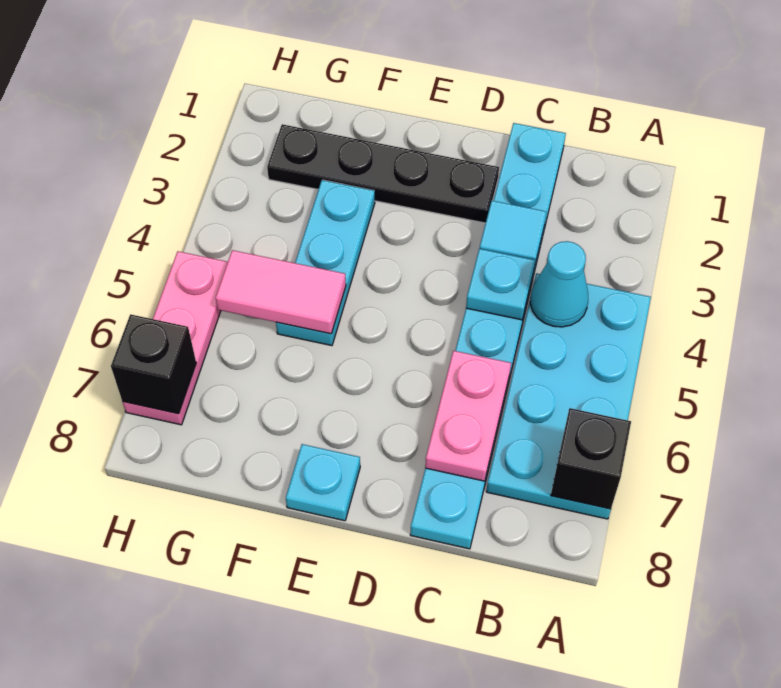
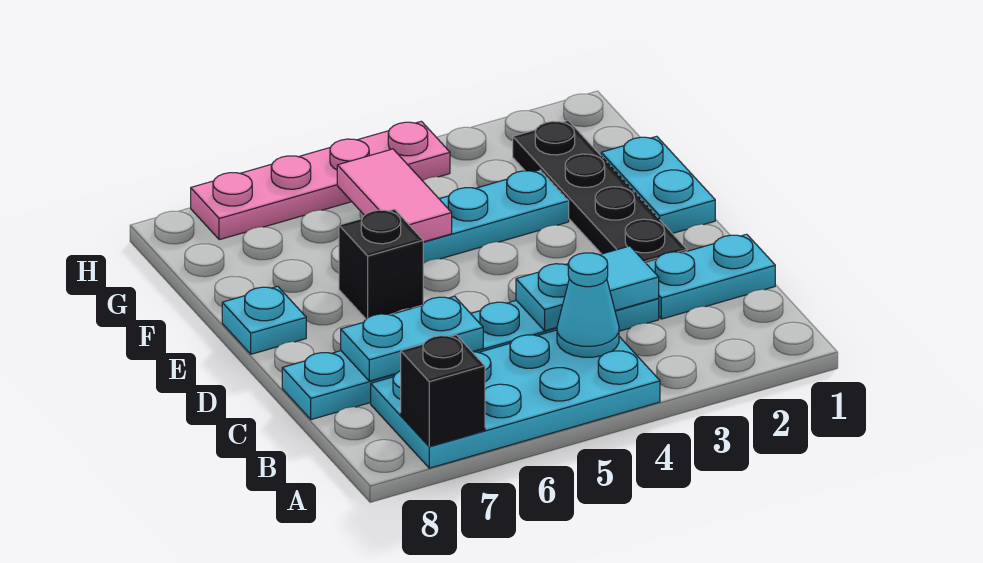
pink 1x2 plate [425,351,511,481] -> cyan 1x2 plate [341,296,483,381]
none -> cyan 1x2 plate [601,136,715,233]
pink 1x3 plate [123,251,228,425] -> pink 1x4 plate [191,121,450,240]
black 1x1 brick [111,314,196,414] -> black 1x1 brick moved to [339,209,423,319]

